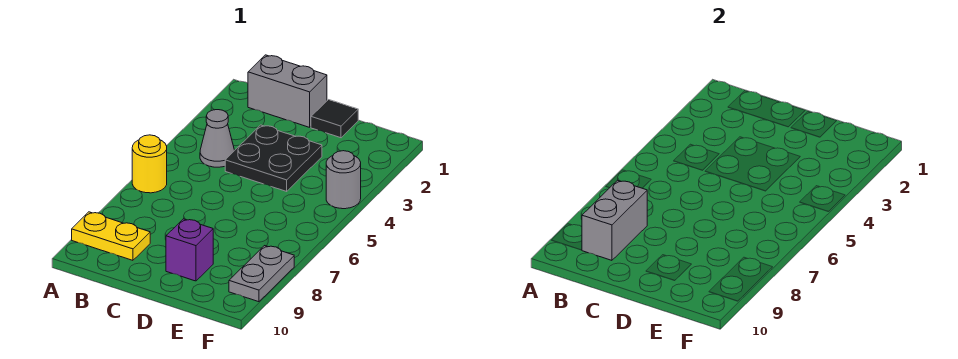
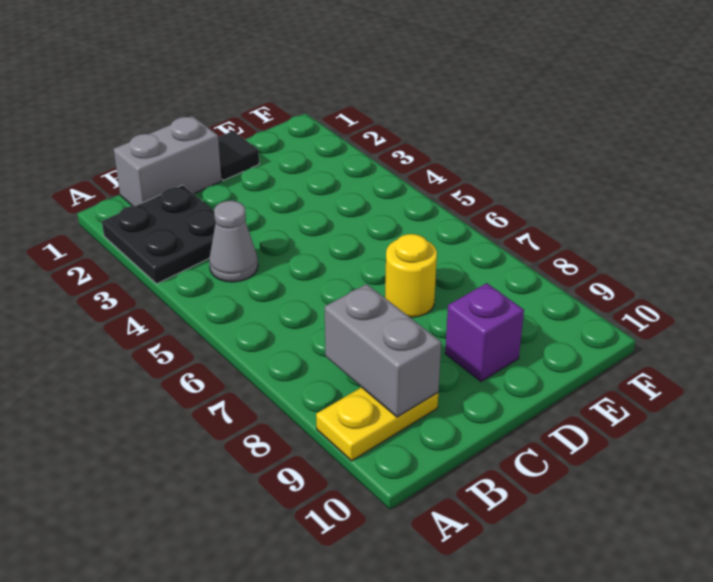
yellow 1x1 round brick [132,135,167,193] -> yellow 1x1 round brick moved to [385,234,437,317]
black 2x2 plate [225,125,322,191] -> black 2x2 plate moved to [102,185,215,284]
grey 1x1 round brick [326,151,361,209] -> none
grey 1x2 plate [229,246,294,302] -> none

